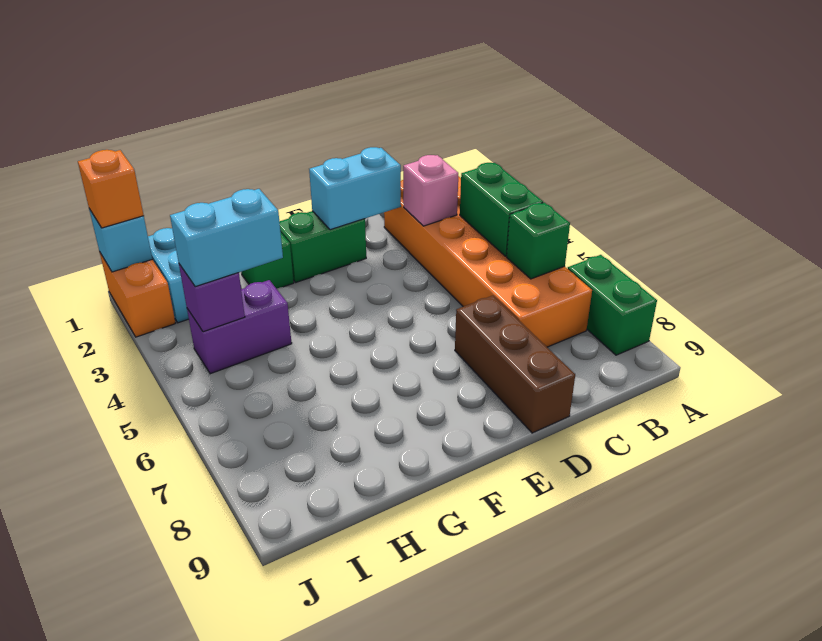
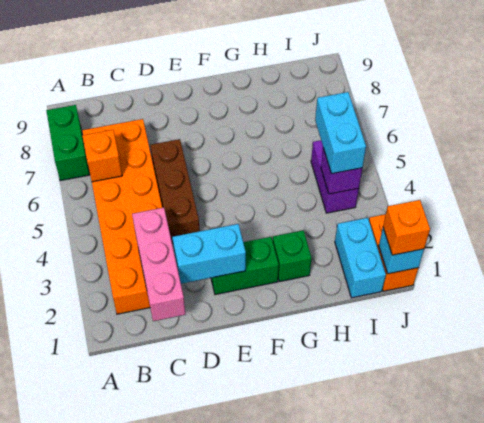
green 1x2 brick [460,163,543,256] -> none
green 1x1 brick [507,202,570,279] -> orange 1x1 brick [82,130,122,182]
pink 1x1 brick [403,155,458,226] -> pink 1x3 brick [132,208,185,321]
brown 1x3 brick [455,296,575,433] -> brown 1x3 brick moved to [150,139,200,243]
purple 1x2 brick [187,280,292,374] -> purple 1x2 brick turned to [311,140,359,213]
cyan 1x2 brick [170,189,283,287] -> cyan 1x2 brick turned to [315,92,366,174]

